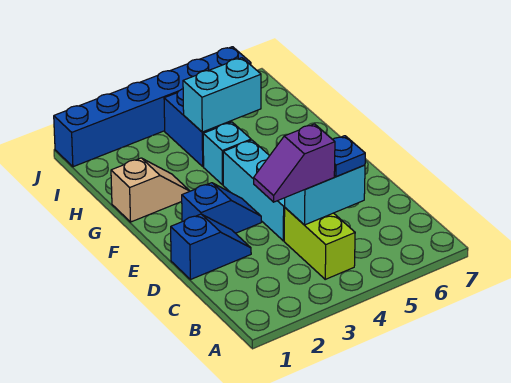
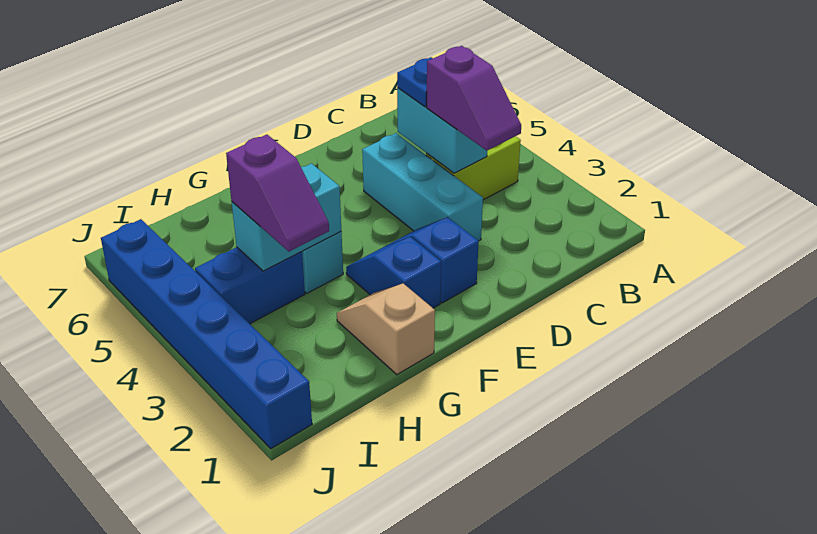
blue 1x2 slope [171,214,251,280] -> blue 1x2 slope moved to [346,237,441,308]
cyan 1x3 brick [223,140,285,241] -> cyan 1x3 brick turned to [362,133,483,241]
none -> purple 1x2 slope [226,135,329,251]
cyan 1x2 brick [183,58,261,132] -> cyan 1x2 brick turned to [232,164,341,271]

